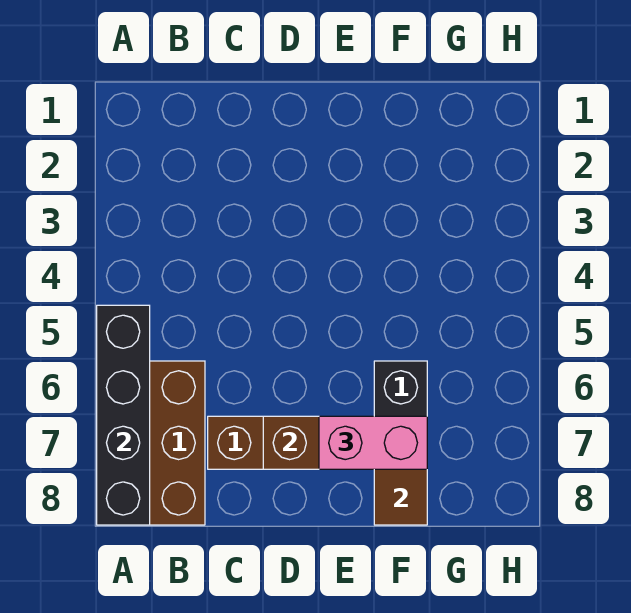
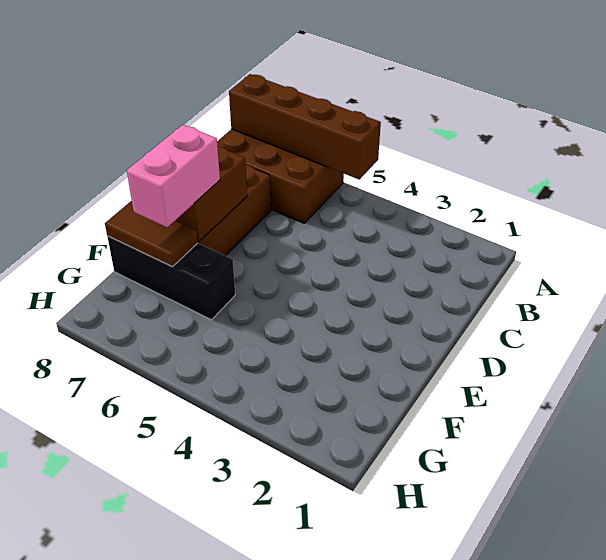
black 1x4 brick [97,305,150,525] -> brown 1x4 brick [229,74,381,179]

